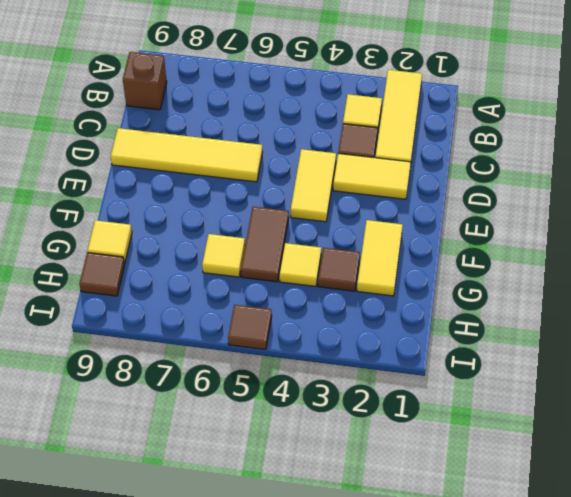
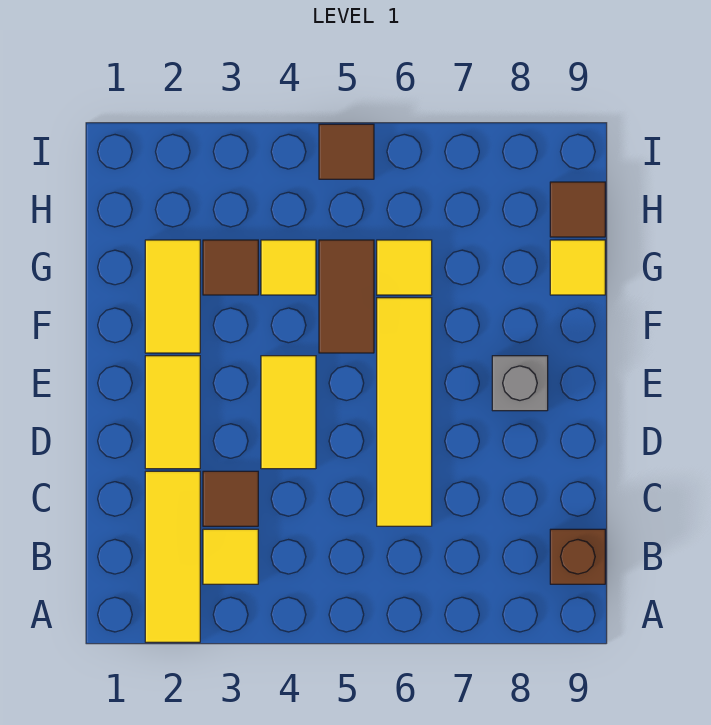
yellow 1x2 tile [333,154,411,199] -> yellow 1x2 tile turned to [145,356,200,469]
yellow 1x4 tile [111,128,263,182] -> yellow 1x4 tile turned to [377,298,432,526]
none -> grey 1x1 brick [492,356,548,411]

